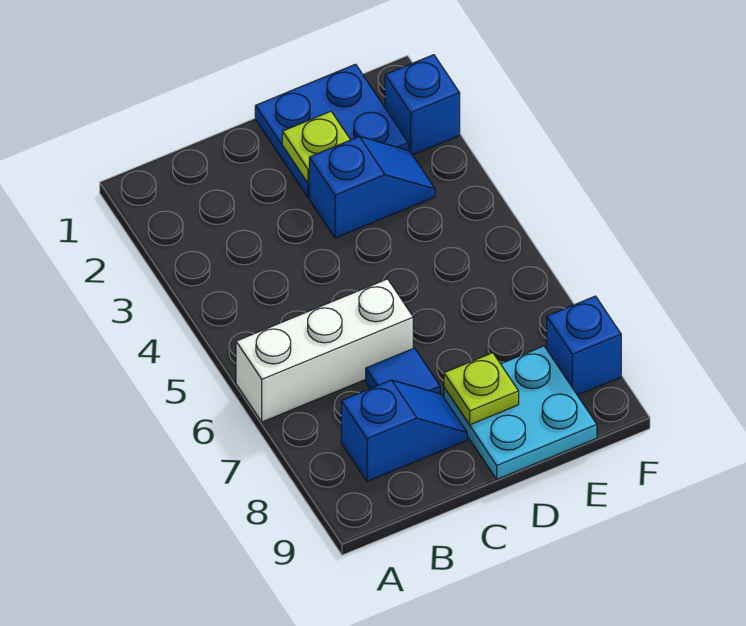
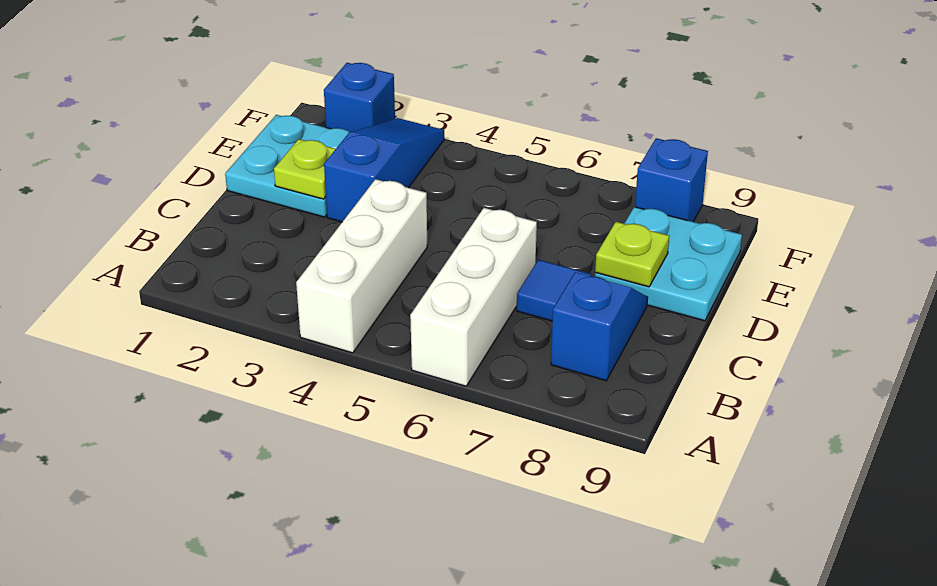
none -> white 1x3 brick [296,179,427,353]
blue 2x2 plate [255,64,408,198] -> cyan 2x2 plate [225,115,350,217]
blue 1x2 slope [309,137,435,238] -> blue 1x3 slope [324,118,444,222]

